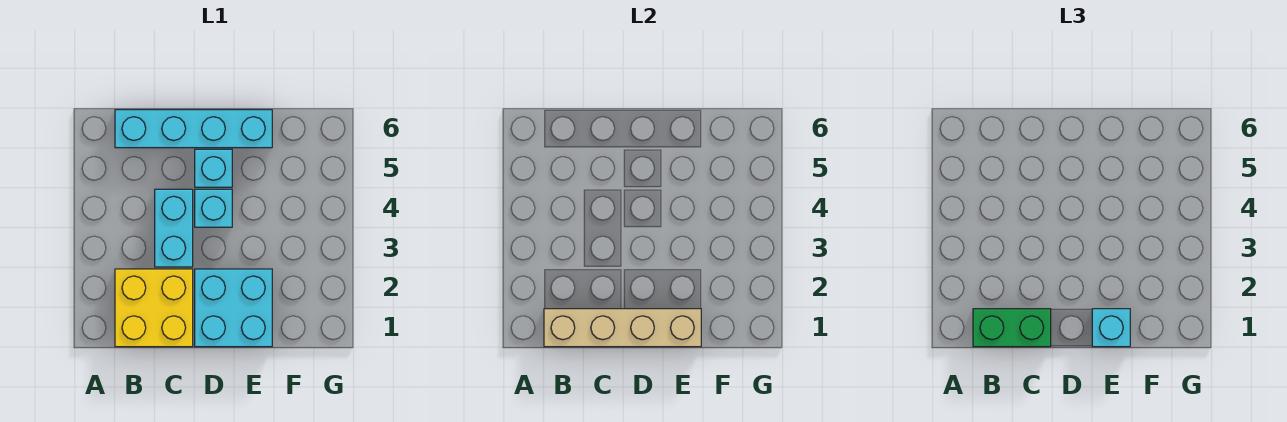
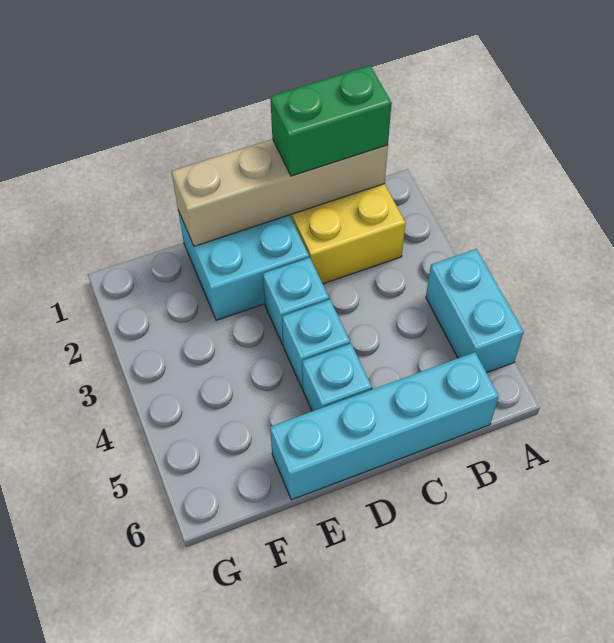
cyan 1x2 brick [155,189,193,267] -> cyan 1x2 brick moved to [426,249,524,373]
cyan 1x1 brick [1092,309,1130,347] -> cyan 1x1 brick moved to [263,258,329,345]

